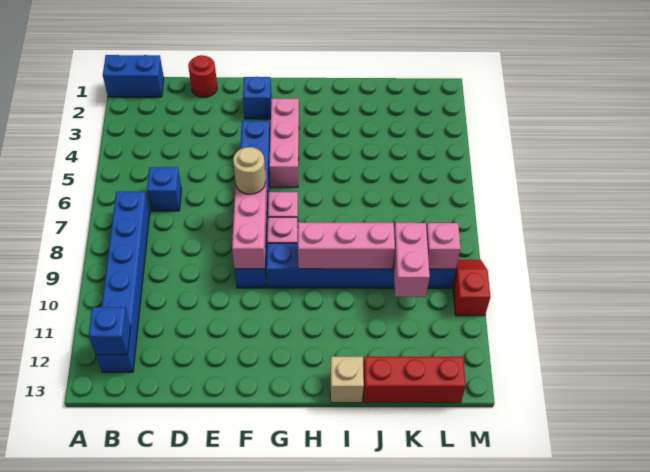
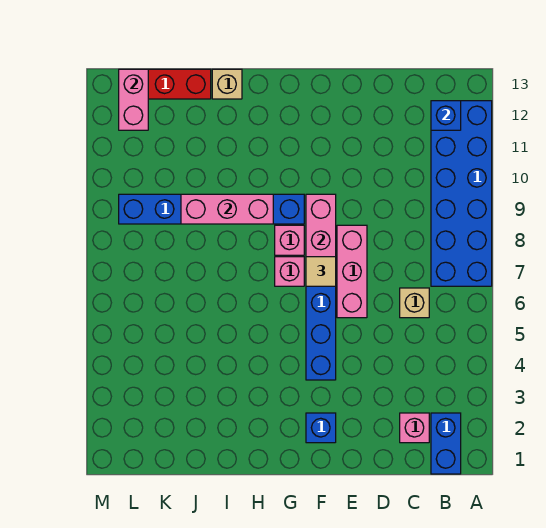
blue 1x2 brick [103,55,164,97] -> blue 1x2 brick turned to [431,413,461,474]
blue 1x6 brick [96,192,150,372] -> blue 2x6 brick [431,101,492,286]
blue 1x1 brick [147,167,182,211] -> tan 1x1 brick [400,288,429,318]
red 1x1 round brick [188,55,217,98] -> none
tan 1x1 round brick [233,147,266,194] -> tan 1x1 tile [306,257,336,286]
pink 1x3 brick [269,99,299,187] -> pink 1x3 brick moved to [337,225,367,318]
pink 1x2 brick [393,223,430,297] -> pink 1x2 brick moved to [119,69,148,130]
pink 1x1 brick [426,223,460,269] -> pink 1x1 brick moved to [400,413,429,443]
red 1x2 slope [453,260,490,316] -> none

